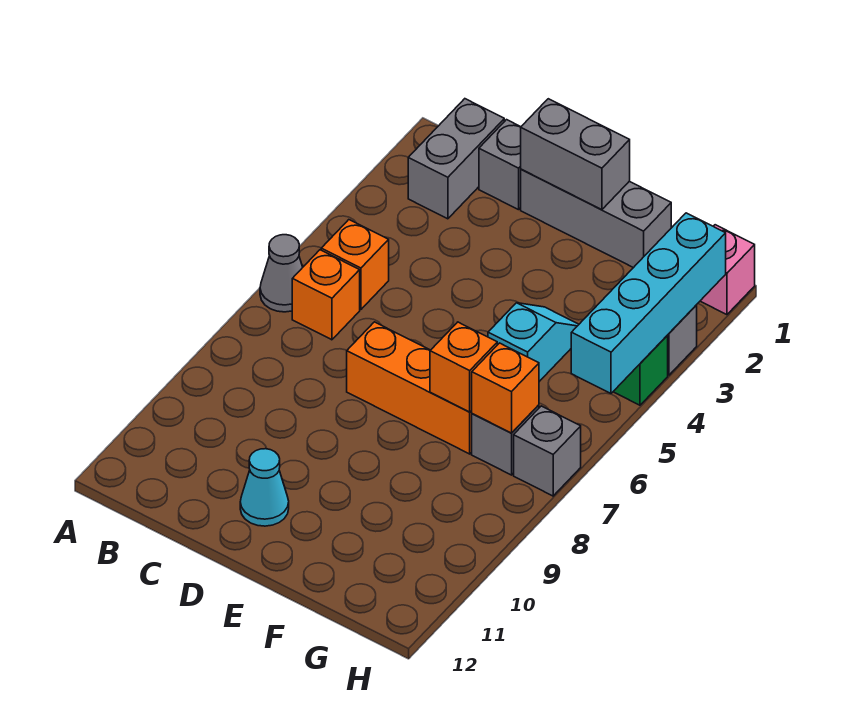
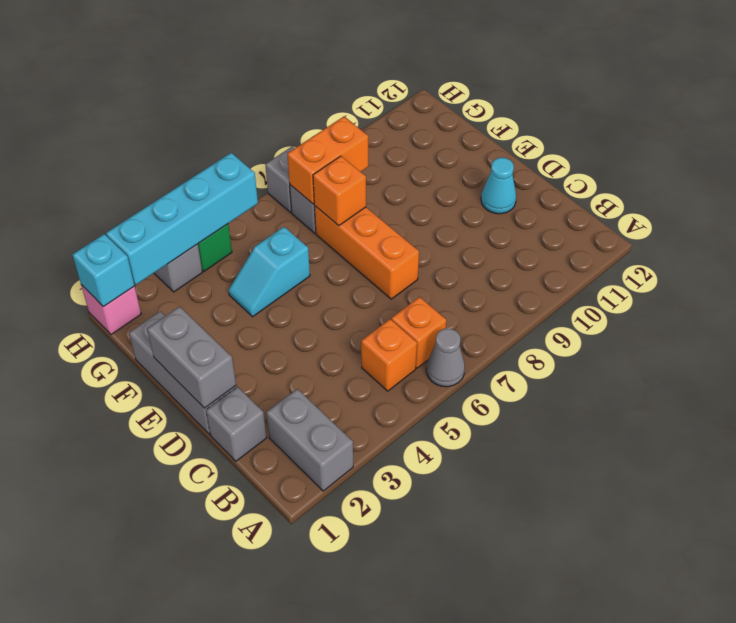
grey 1x2 brick [408,99,504,219] -> grey 1x2 brick turned to [266,389,353,491]
orange 1x1 brick [472,343,539,433] -> orange 1x2 brick [287,117,368,204]
none -> cyan 1x1 brick [72,234,135,307]

